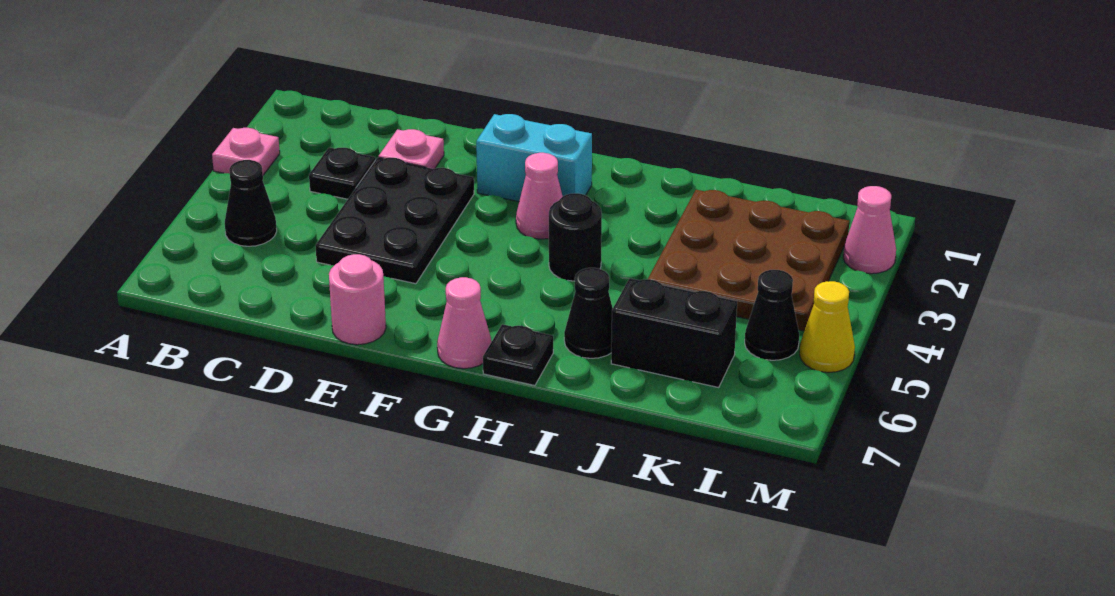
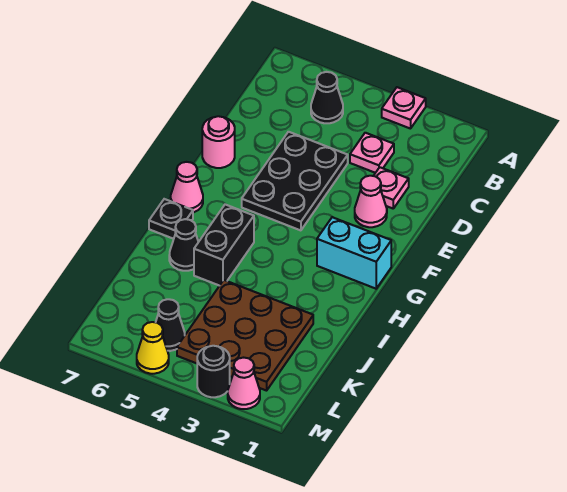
black 1x1 plate [309,148,375,199] -> pink 1x1 plate [350,133,394,173]
black 2x3 plate [315,157,474,284] -> black 2x3 plate turned to [242,132,348,230]
cyan 1x2 brick [476,114,592,202] -> cyan 1x2 brick turned to [317,217,391,289]
pink 1x1 cone [516,153,563,239] -> pink 1x1 cone moved to [355,176,387,227]
black 1x1 round brick [549,193,602,281] -> black 1x1 round brick moved to [197,346,230,397]
black 1x2 brick [611,278,737,387] -> black 1x2 brick moved to [194,204,254,286]

